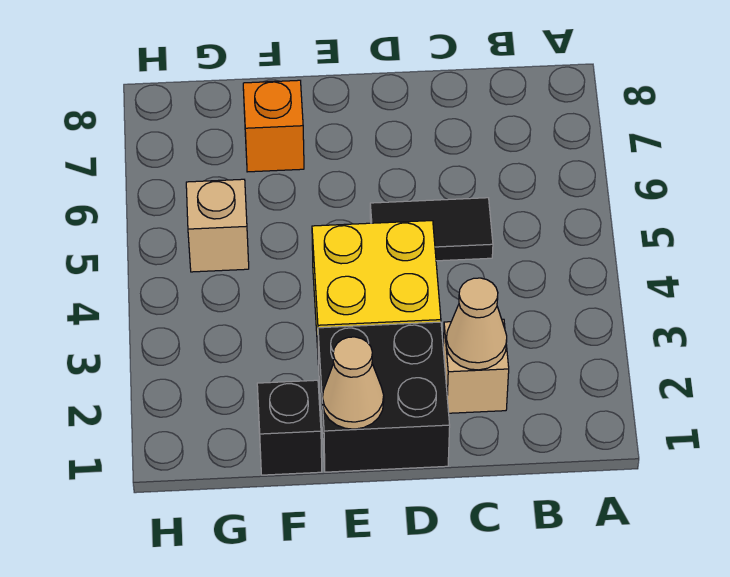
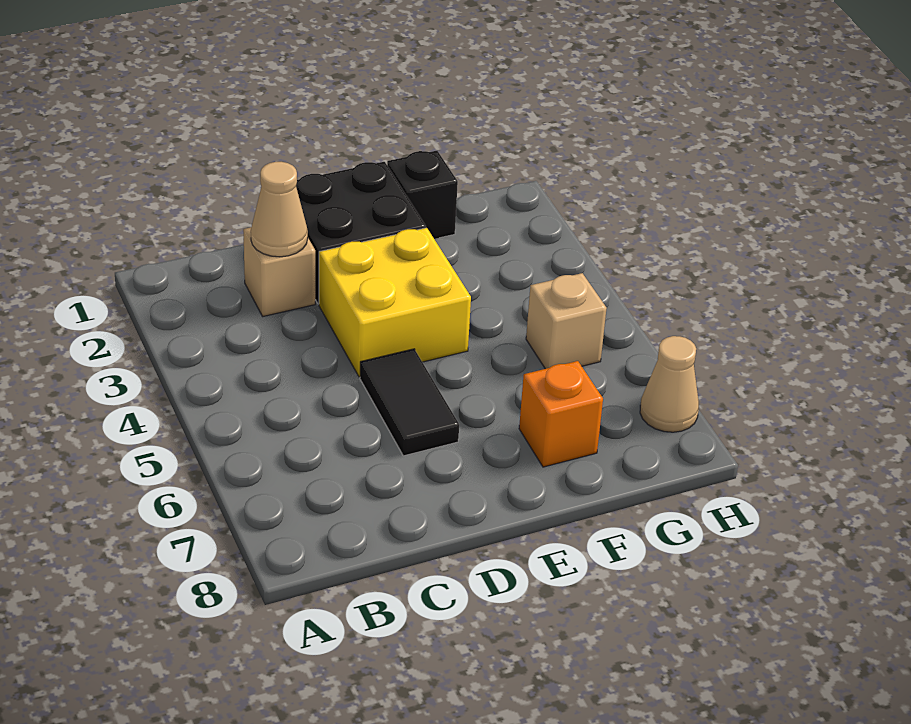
black 1x2 tile [370,198,493,261] -> black 1x2 tile turned to [360,349,459,456]
tan 1x1 cone [322,337,384,429] -> tan 1x1 cone moved to [640,336,699,432]

